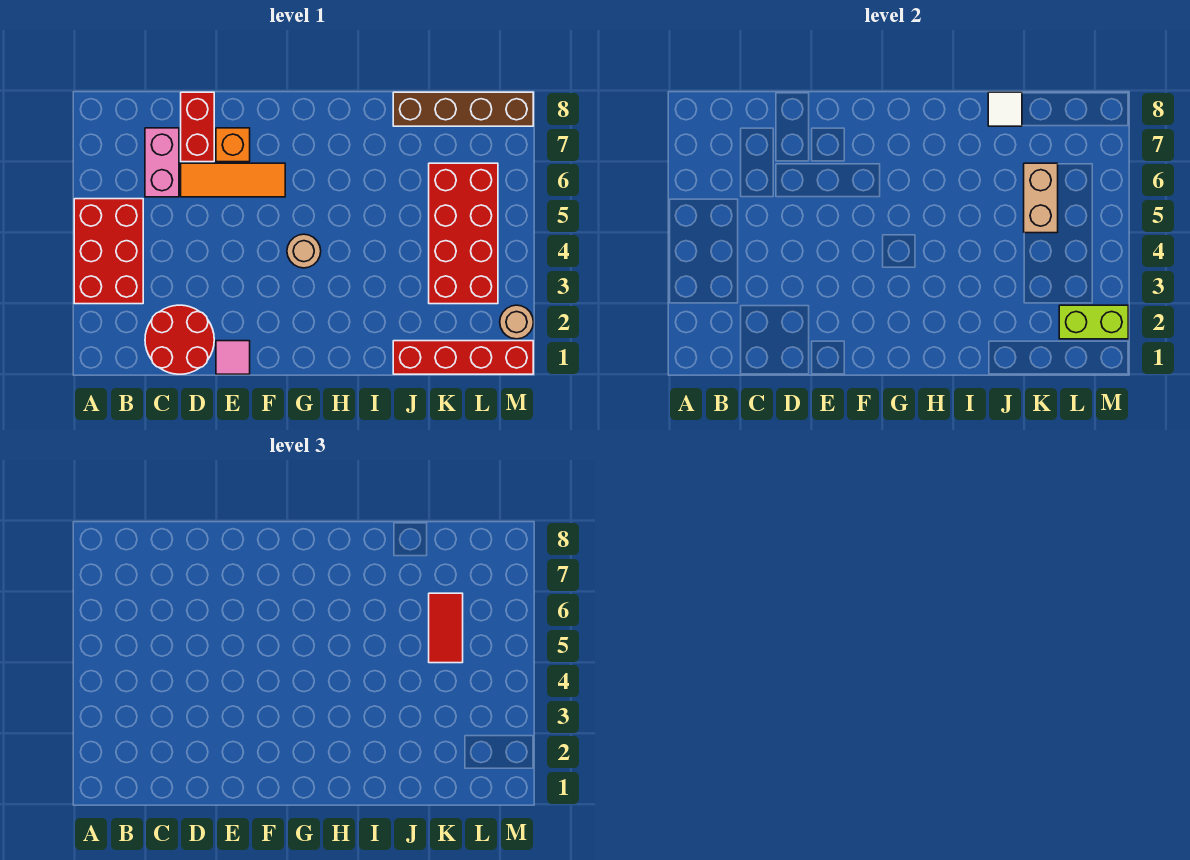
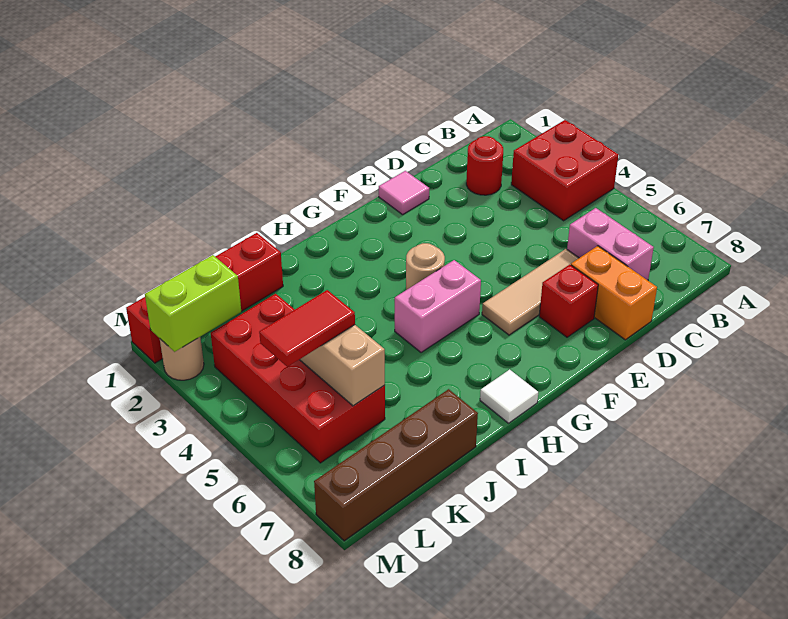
red 2x3 brick [74,199,143,304] -> red 2x2 brick [511,120,618,221]
red 2x2 round brick [145,305,214,374] -> red 1x1 round brick [466,136,503,195]
orange 1x3 tile [181,163,285,197] -> tan 1x3 tile [482,249,579,335]
red 1x2 brick [181,92,214,162] -> orange 1x2 brick [571,246,657,340]
orange 1x1 brick [216,128,250,162] -> red 1x1 brick [539,265,598,337]
none -> pink 1x2 brick [395,260,481,353]
white 1x1 tile [988,92,1022,126] -> white 1x1 tile moved to [480,369,538,423]
red 1x2 tile [429,593,463,663] -> red 1x2 tile turned to [259,290,355,367]

